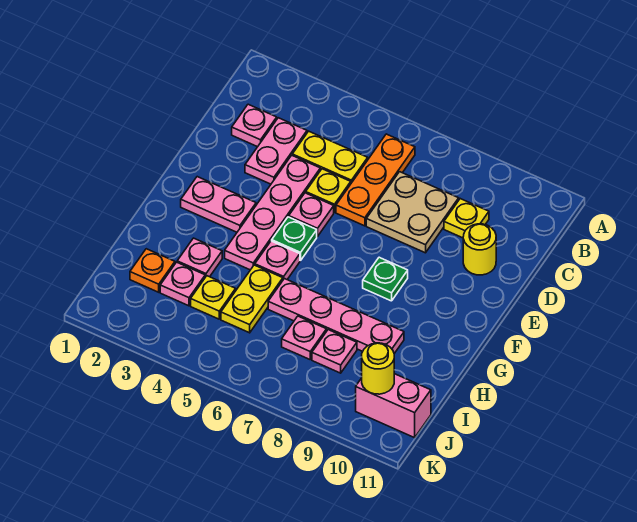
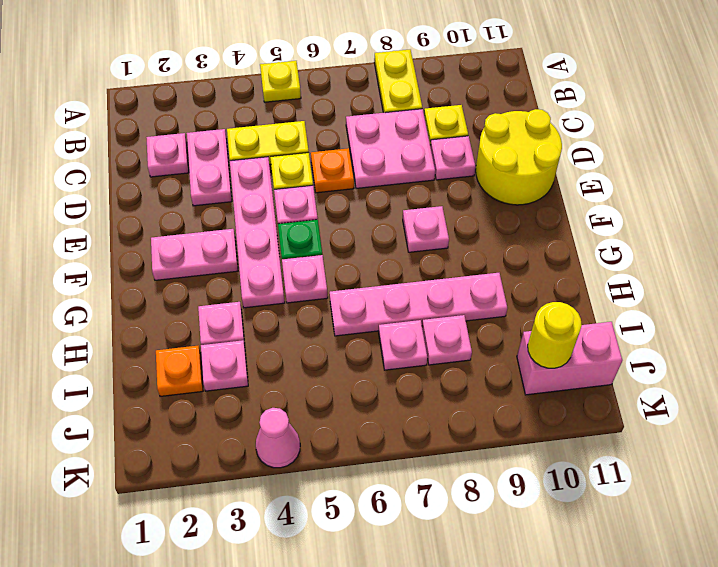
orange 1x3 plate [336,134,415,226] -> orange 1x1 plate [311,148,354,193]
tan 2x2 plate [366,172,459,253] -> pink 2x2 plate [346,109,435,188]
none -> pink 1x1 plate [430,136,476,180]
yellow 1x1 round brick [463,224,496,275] -> yellow 2x2 round brick [476,109,562,205]
green 1x1 plate [363,257,408,301] -> pink 1x1 plate [403,206,449,252]
yellow 1x2 plate [221,265,283,333] -> yellow 1x2 plate moved to [374,50,422,113]
yellow 1x1 plate [191,276,236,319] -> yellow 1x1 plate moved to [260,61,301,102]
none -> pink 1x1 cone [256,408,300,468]

